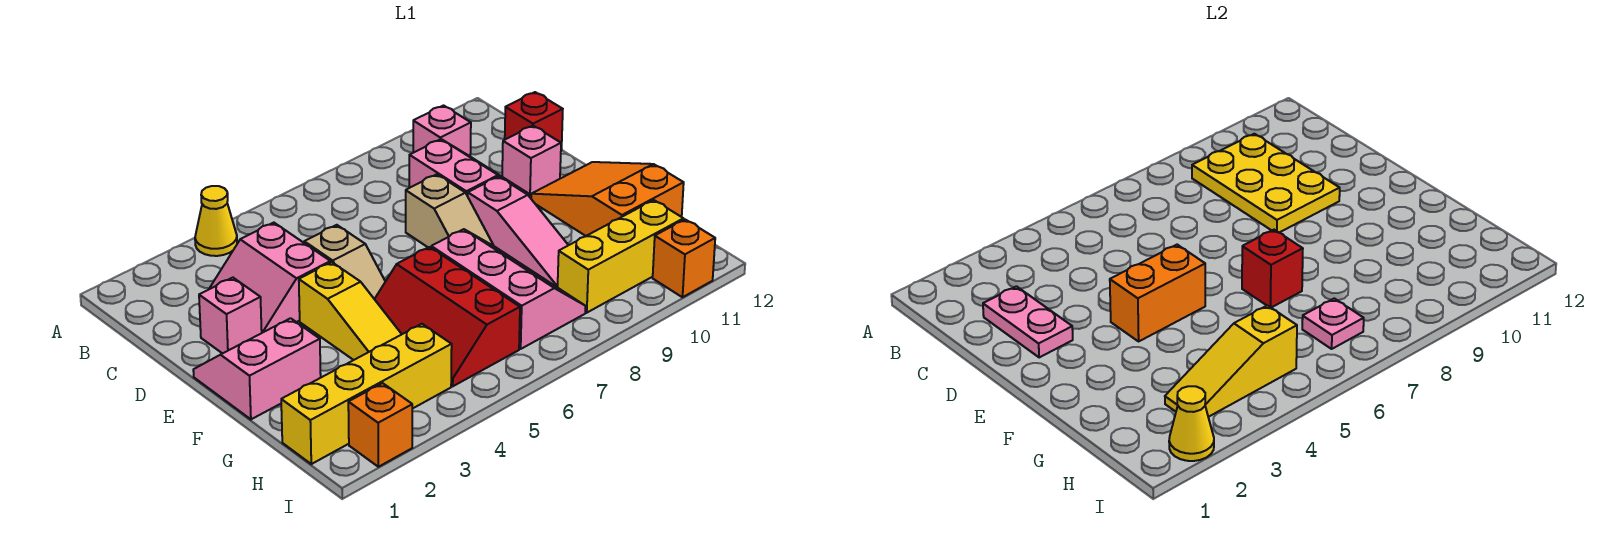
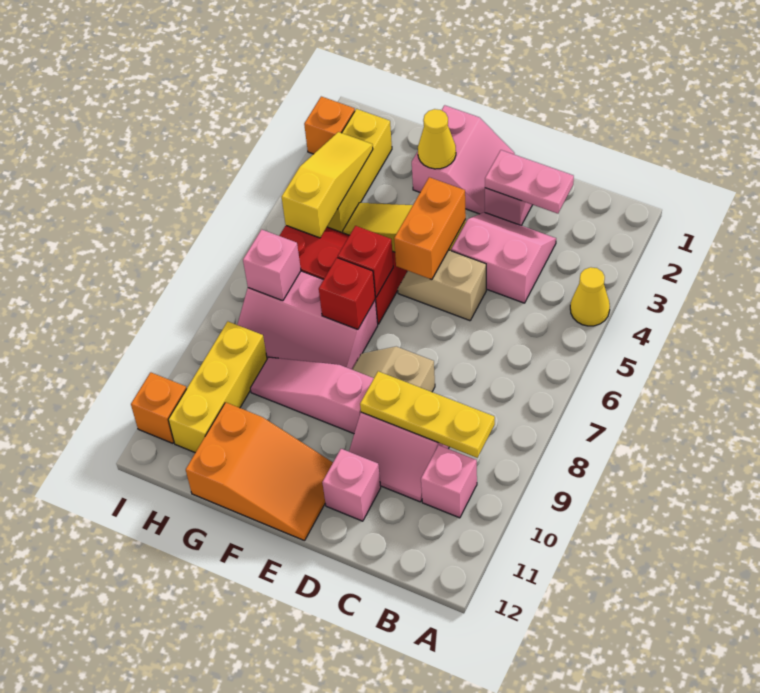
yellow 2x3 plate [1192,134,1340,233] -> yellow 1x3 plate [360,371,495,458]
red 1x1 brick [505,92,563,151] -> red 1x1 brick moved to [338,226,393,297]
yellow 1x4 brick [281,324,452,464] -> yellow 1x3 brick [327,109,392,233]
pink 1x1 plate [1302,298,1364,349] -> pink 1x1 brick [243,229,301,301]
yellow 1x1 cone [1169,386,1214,461] -> yellow 1x1 cone moved to [418,109,456,169]

